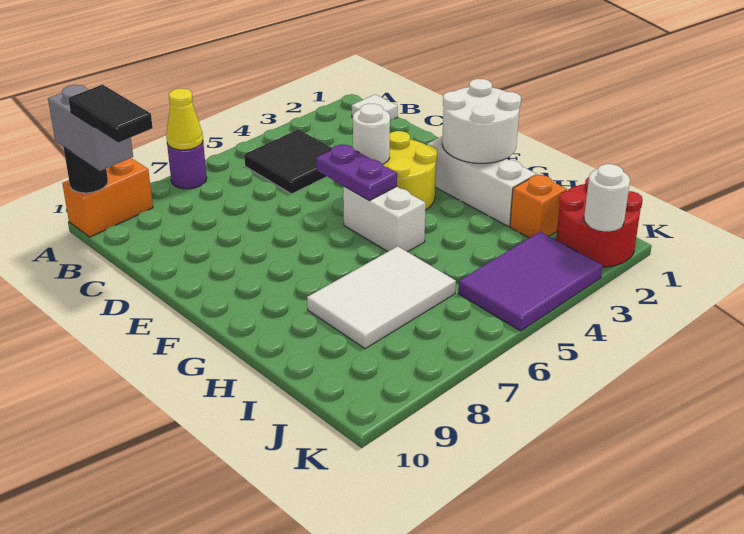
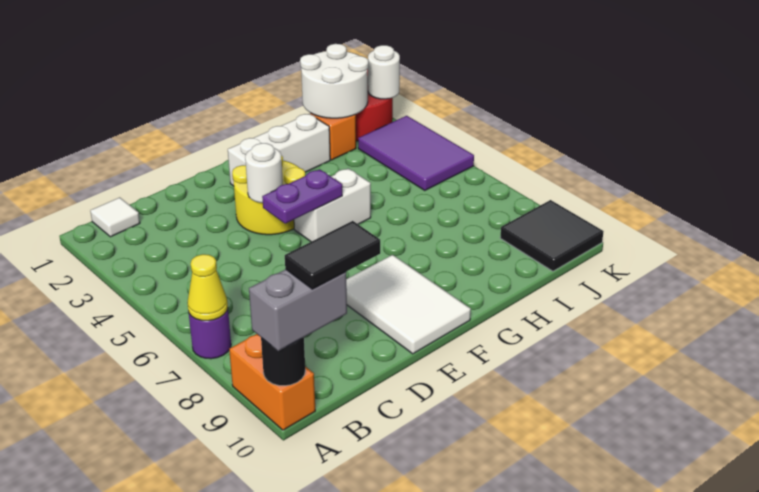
black 2x2 tile [244,130,332,194] -> black 2x2 tile moved to [500,200,604,271]
white 2x2 round brick [442,79,521,163] -> white 2x2 round brick moved to [300,44,368,118]
white 2x3 tile [307,246,456,349] -> white 2x3 tile moved to [346,255,471,354]

